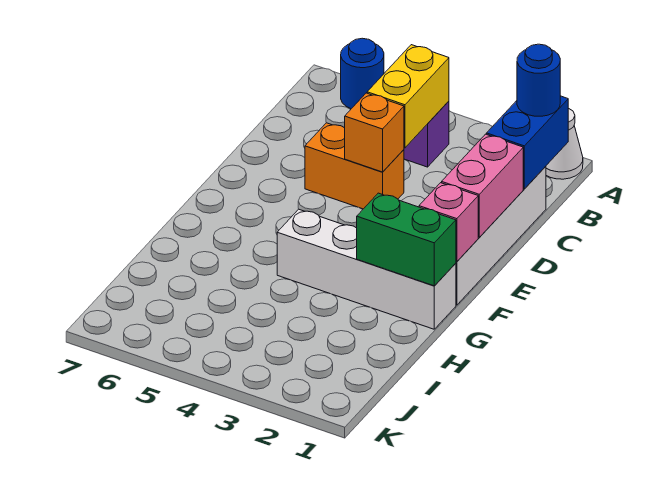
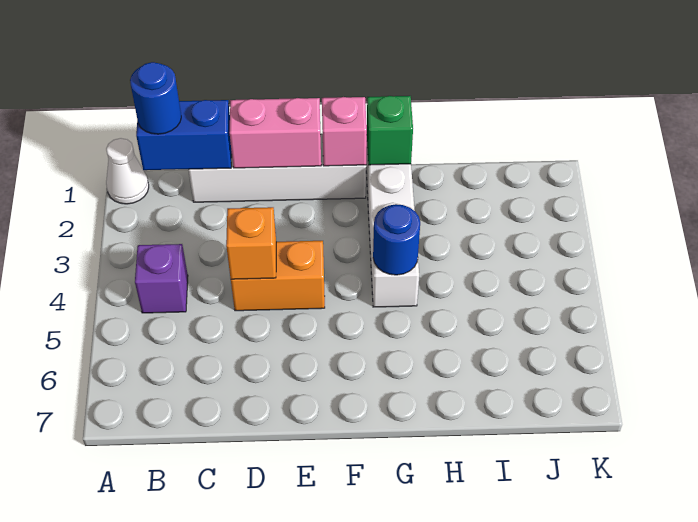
blue 1x1 round brick [341,38,384,109] -> blue 1x1 round brick moved to [373,204,420,275]
yellow 1x2 brick [367,45,449,148] -> none
orange 1x2 brick [305,123,404,209] -> orange 1x2 brick turned to [231,241,325,311]
green 1x2 brick [357,193,456,286] -> green 1x1 brick [367,96,413,165]

